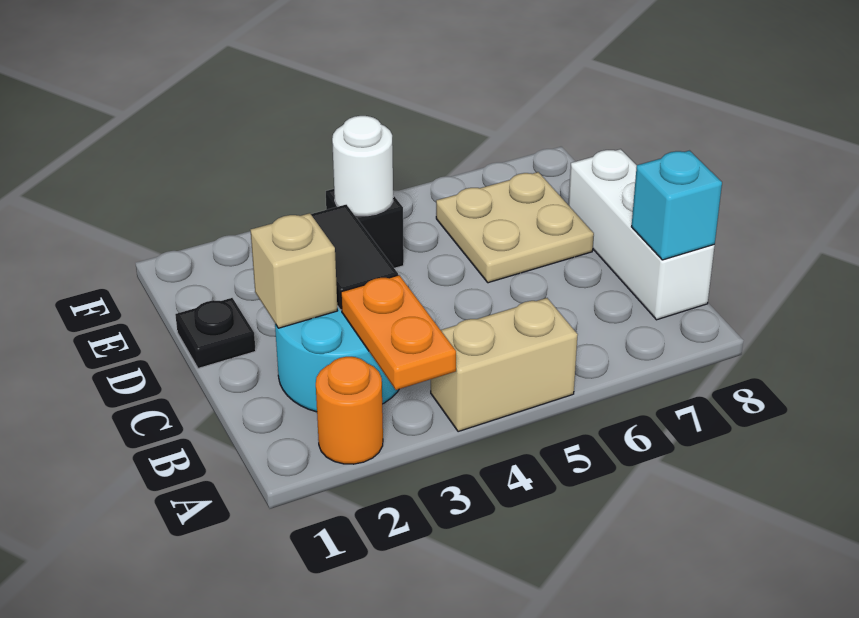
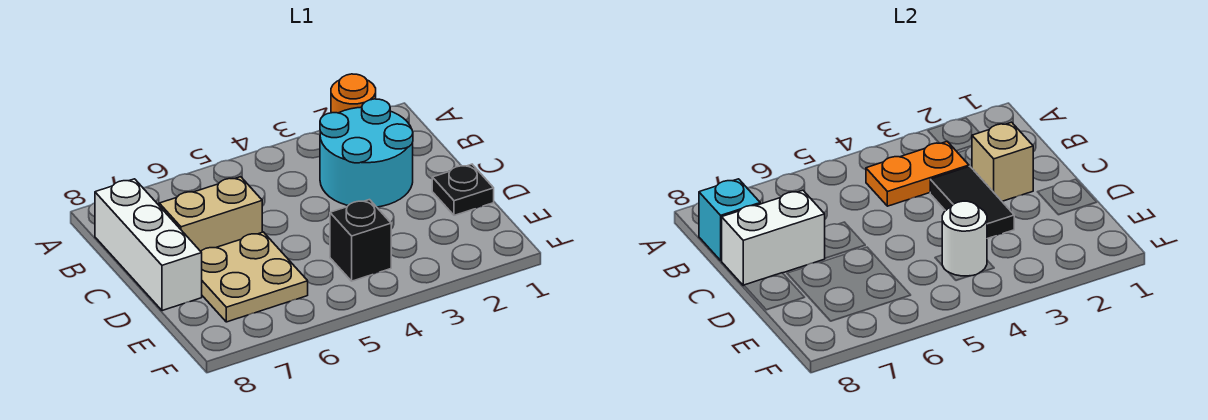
orange 1x2 plate [341,275,456,390] -> orange 1x2 plate turned to [866,141,969,206]
tan 1x2 brick [431,298,578,432] -> tan 1x2 brick moved to [159,177,262,251]
none -> white 1x2 brick [721,190,825,286]

